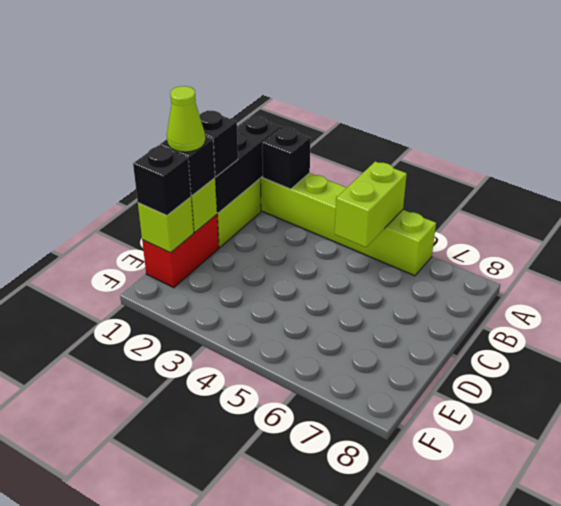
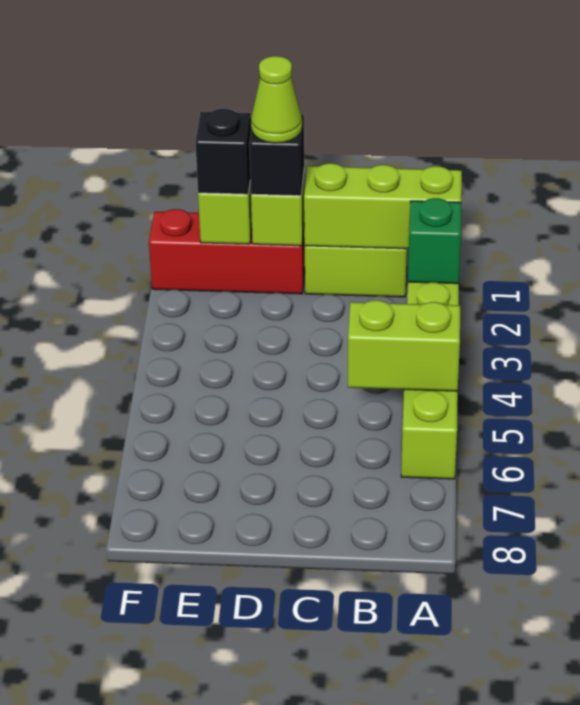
black 1x3 brick [215,116,281,213] -> lime 1x3 brick [304,163,462,249]
black 1x1 brick [262,127,311,189] -> green 1x1 brick [408,198,461,284]
black 1x1 brick [199,110,238,176] -> none
red 1x2 brick [142,215,219,288] -> red 1x3 brick [149,209,305,294]

